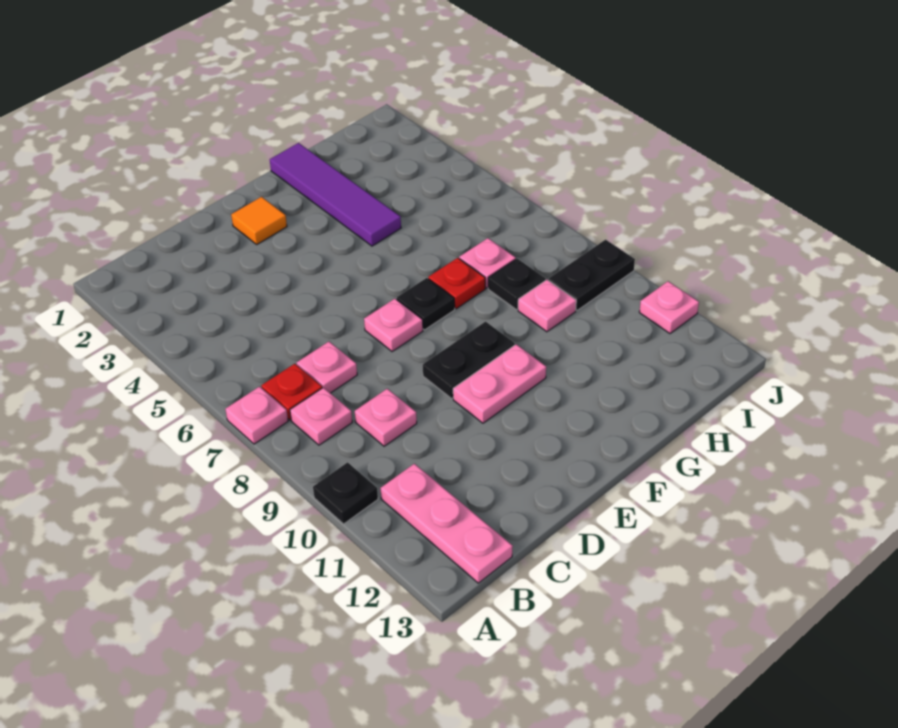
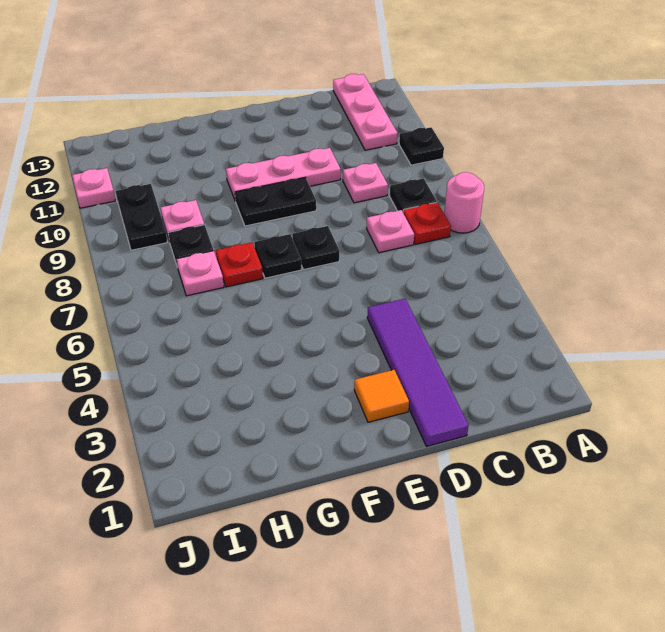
pink 1x1 plate [225,387,288,444] -> pink 1x1 round brick [444,172,484,233]
pink 1x1 plate [290,388,352,445] -> black 1x1 plate [390,179,437,212]
pink 1x1 plate [364,299,423,352] -> black 1x1 plate [292,226,340,270]
pink 1x2 plate [453,344,546,423] -> pink 1x3 plate [226,148,341,201]
purple 1x4 tile [270,143,401,246] -> purple 1x4 tile moved to [367,299,469,446]
black 1x2 plate [548,240,635,310] -> black 1x2 plate turned to [116,184,167,250]

